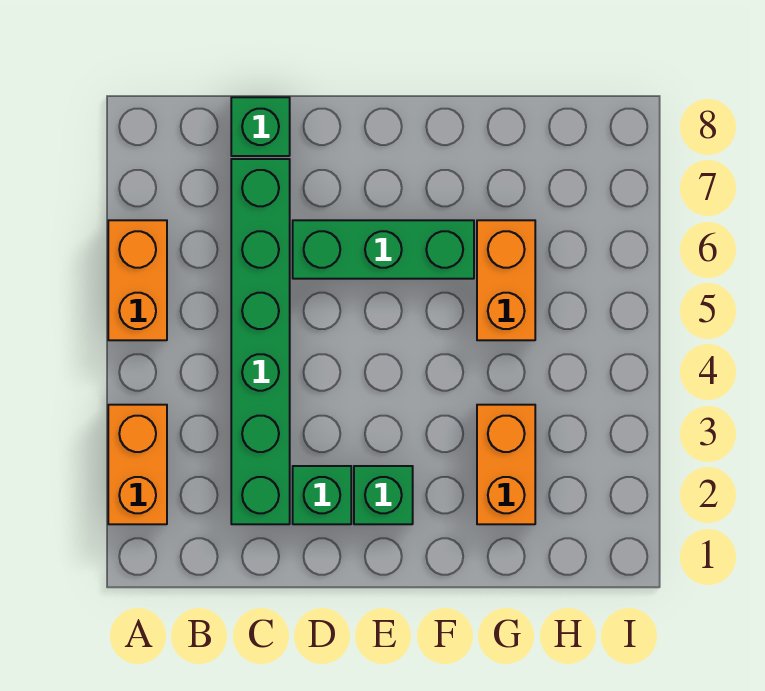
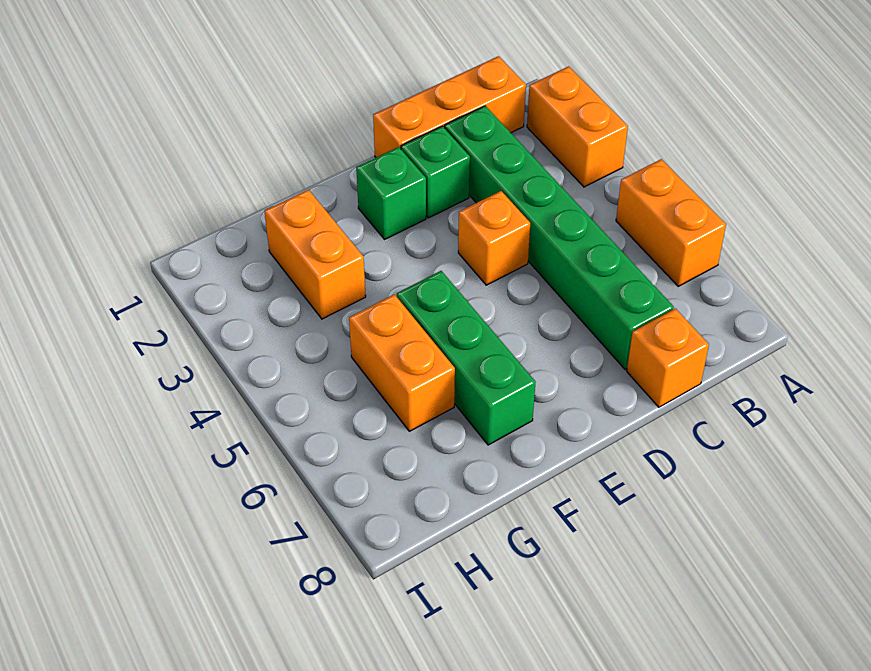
none -> orange 1x3 brick [373,56,526,157]
green 1x1 brick [231,97,290,156] -> orange 1x1 brick [627,308,709,407]
none -> orange 1x1 brick [458,191,530,285]
green 1x3 brick [293,220,474,279] -> green 1x3 brick turned to [397,271,536,445]

